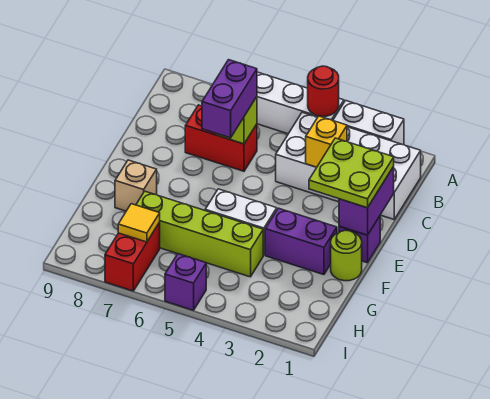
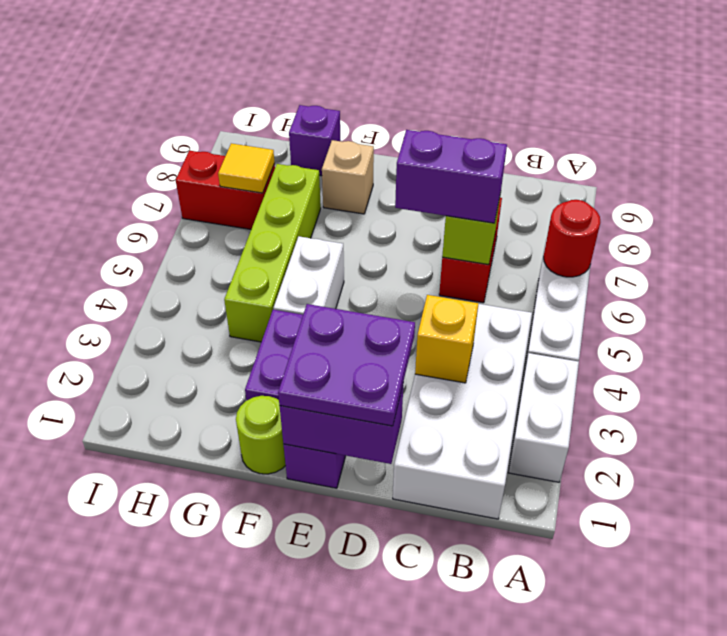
red 1x1 round brick [308,66,339,116] -> red 1x1 round brick moved to [544,200,600,277]
lime 2x2 plate [309,138,394,208] -> purple 2x2 plate [278,304,415,426]
purple 1x1 brick [165,254,206,310] -> purple 1x1 brick moved to [289,105,341,176]

